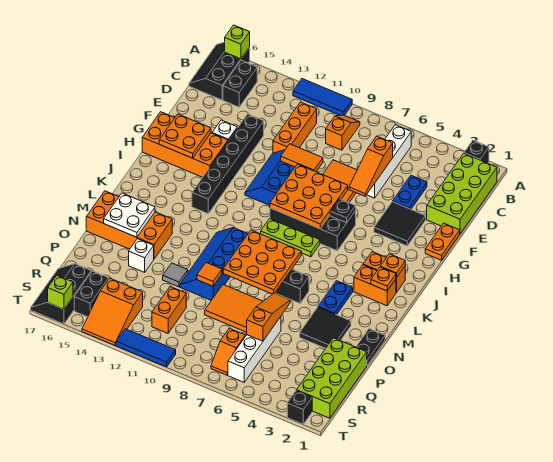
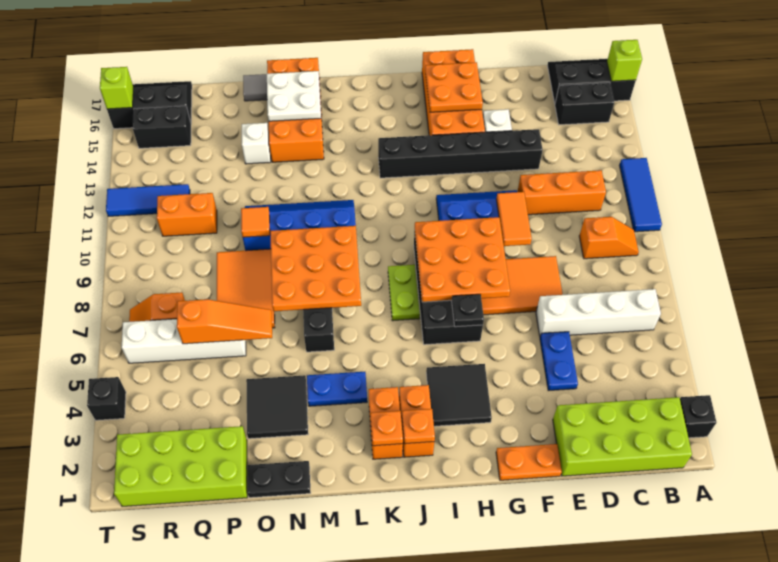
blue 1x2 plate [393,176,427,209] -> blue 1x2 plate turned to [540,332,578,391]
orange 1x3 slope [349,136,393,196] -> none
black 2x2 tile [374,202,426,246] -> black 2x2 tile moved to [426,364,492,426]
lime 1x3 plate [261,219,320,257] -> lime 1x2 plate [388,265,420,321]
grey 1x1 tile [163,263,188,287] -> grey 1x1 tile moved to [243,74,267,101]
orange 2x3 slope [82,278,143,345] -> none
black 1x1 brick [287,390,312,424] -> black 1x1 brick moved to [87,377,126,420]
blue 1x3 tile [116,329,176,367] -> blue 1x3 tile turned to [106,184,190,216]

